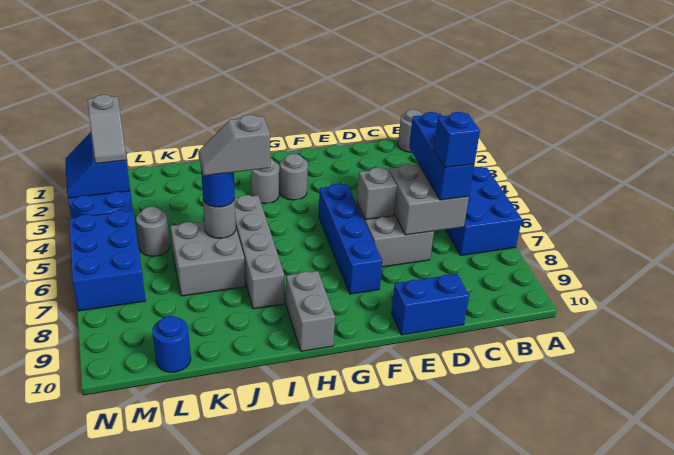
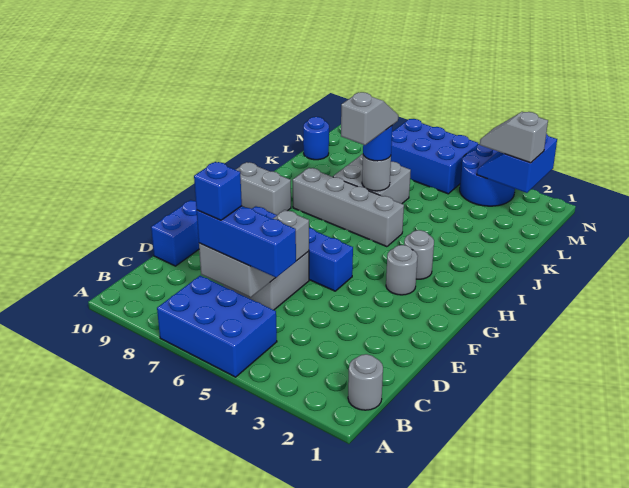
grey 1x1 round brick [136,207,170,256] -> none
blue 2x2 slope [65,132,130,198] -> blue 2x2 slope turned to [477,133,557,193]

